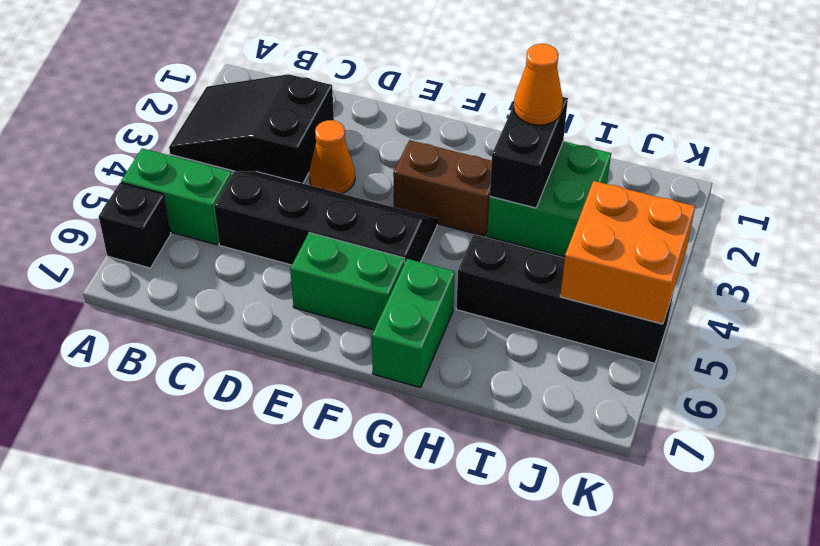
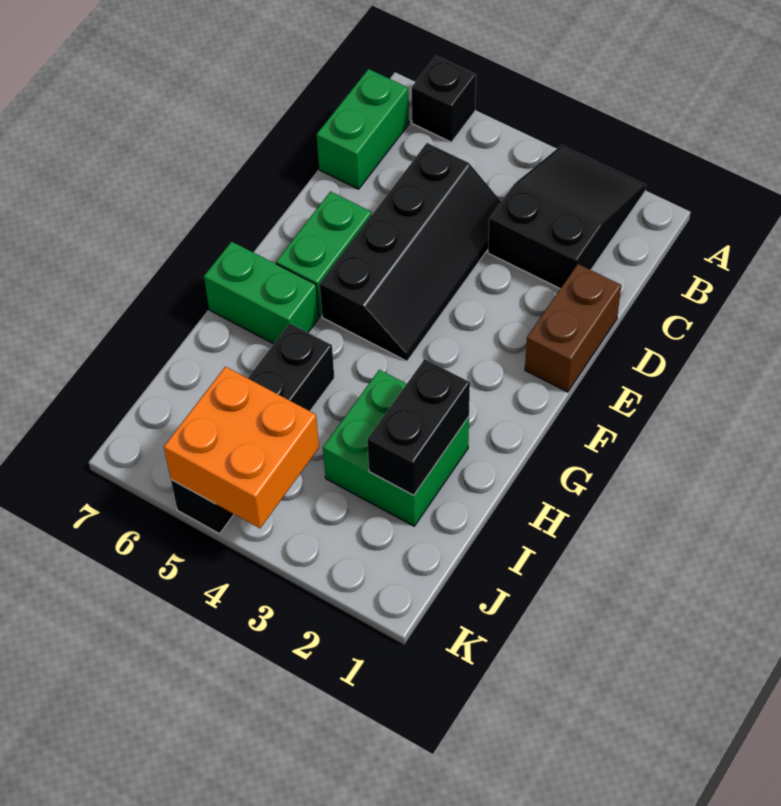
green 1x2 brick [121,148,232,245] -> green 1x2 brick moved to [317,69,409,189]
orange 1x1 cone [309,120,355,194] -> none
brown 1x2 brick [393,140,492,236] -> brown 1x2 brick moved to [525,264,621,392]
black 1x2 brick [490,97,568,208] -> black 1x2 brick turned to [367,359,470,495]
orange 1x1 cone [514,44,563,125] -> none

